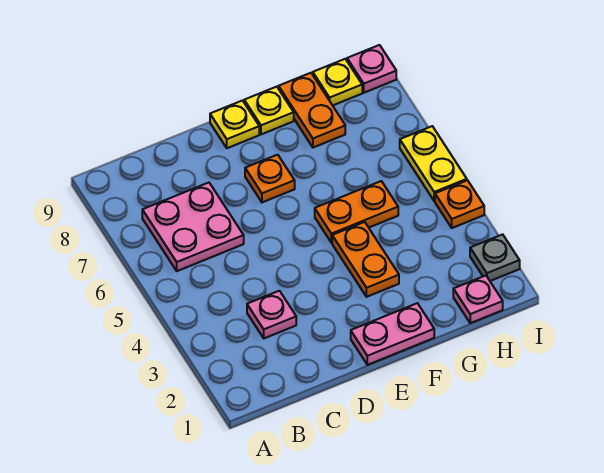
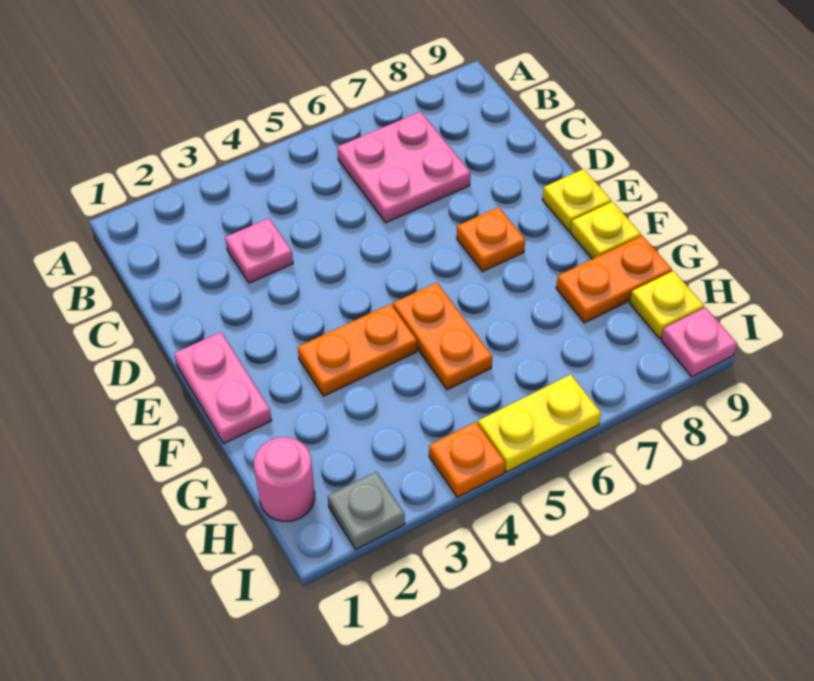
pink 1x1 plate [453,275,503,323] -> pink 1x1 round brick [254,437,315,522]

